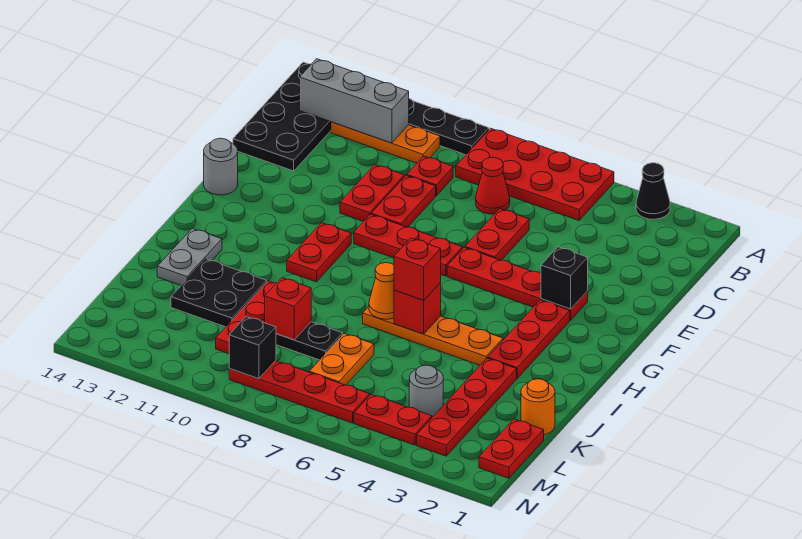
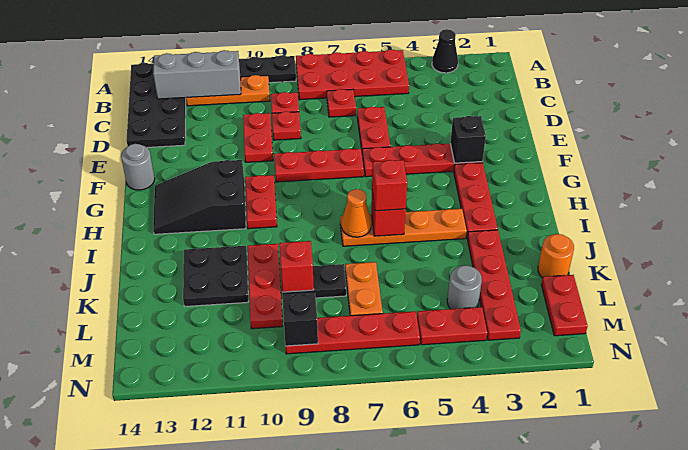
red 1x1 cone [476,157,510,214] -> red 1x1 plate [327,89,356,117]
red 1x2 plate [371,175,436,227] -> red 1x1 plate [272,111,301,140]
none -> black 2x3 slope [153,160,246,234]
grey 1x2 plate [157,228,222,285] -> none

